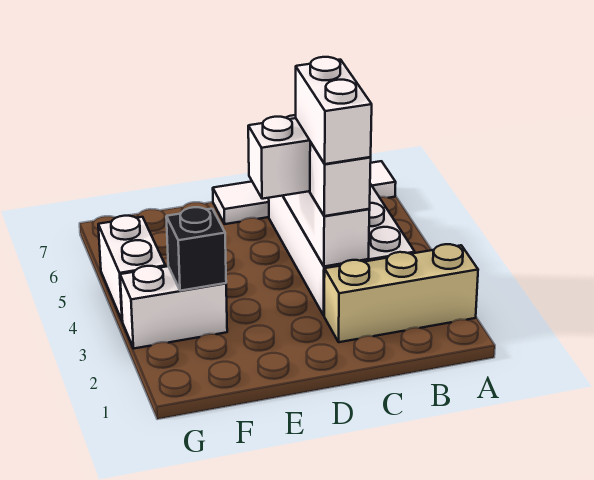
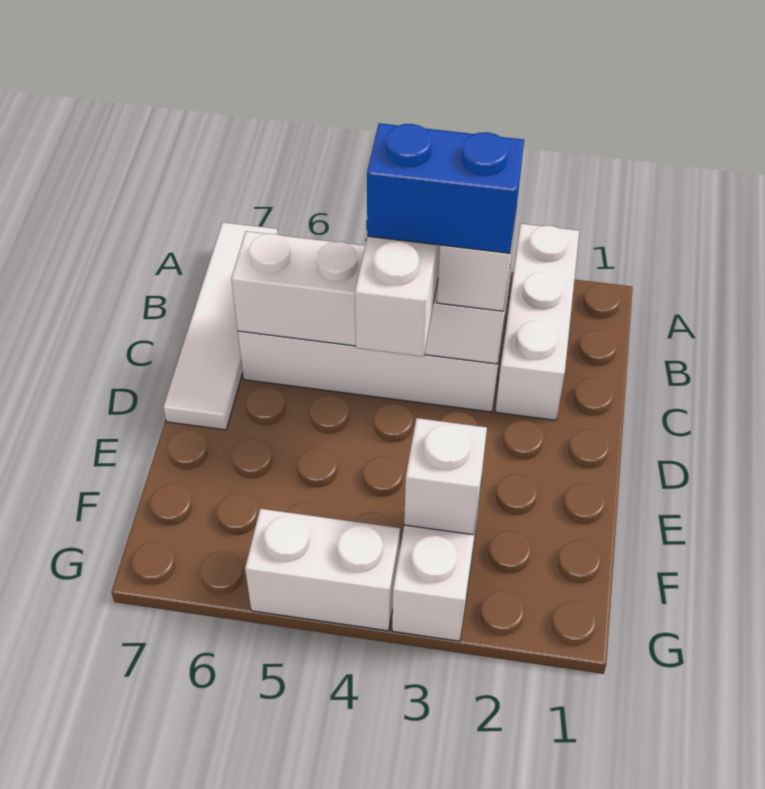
tan 1x3 brick [324,244,478,342] -> white 1x3 brick [496,224,579,420]
white 1x2 brick [296,57,372,164] -> blue 1x2 brick [367,123,524,253]
black 1x1 brick [166,207,226,291] -> white 1x1 brick [404,418,487,535]

